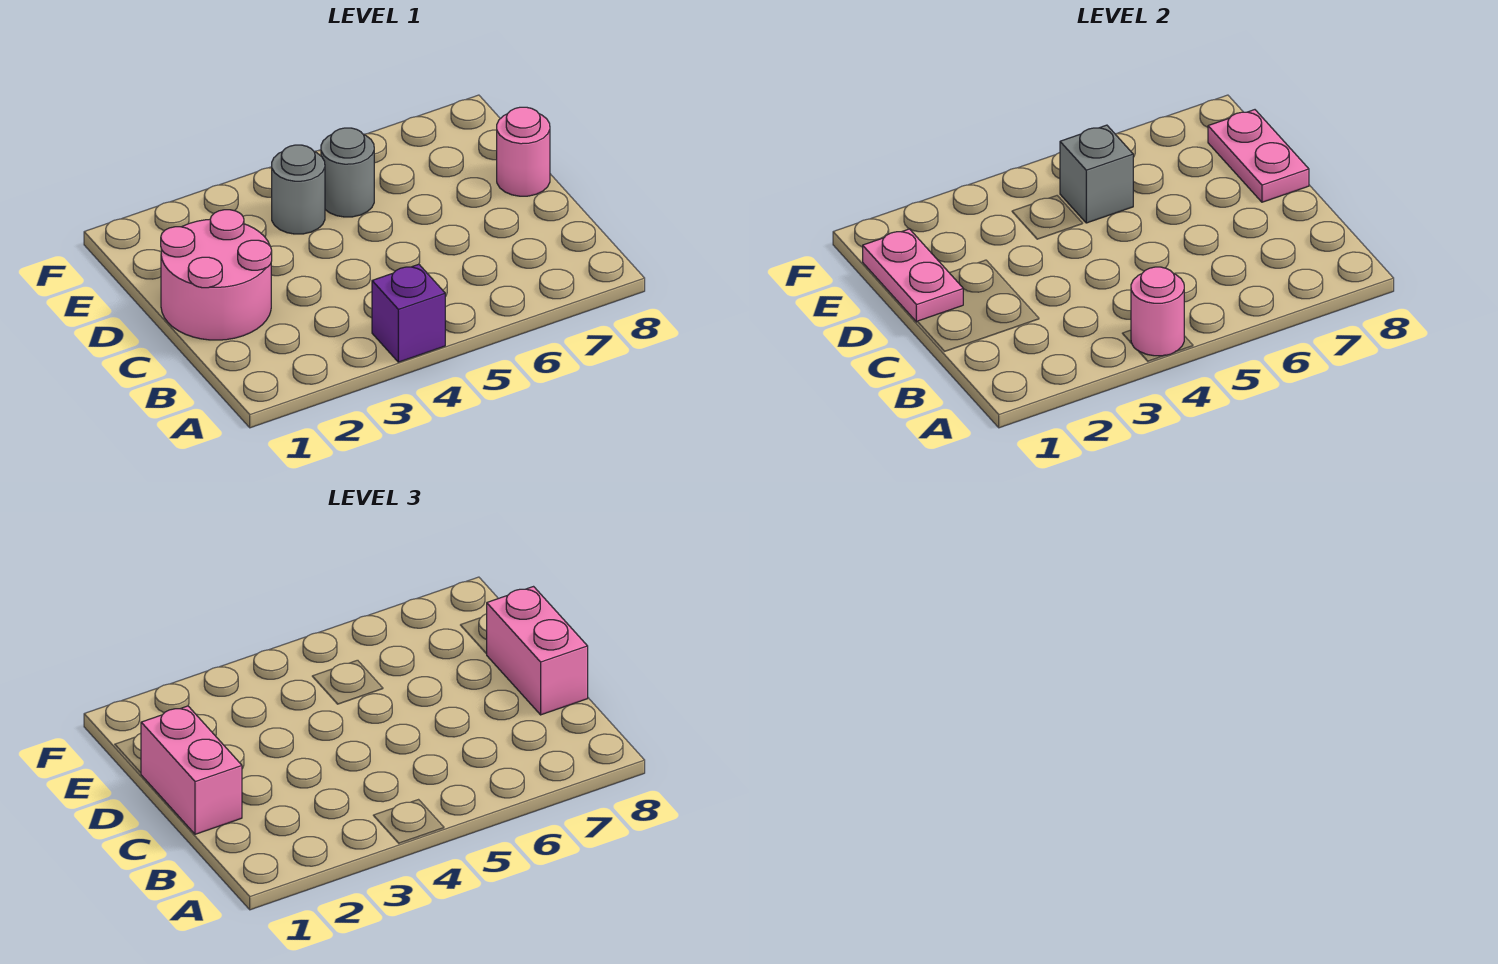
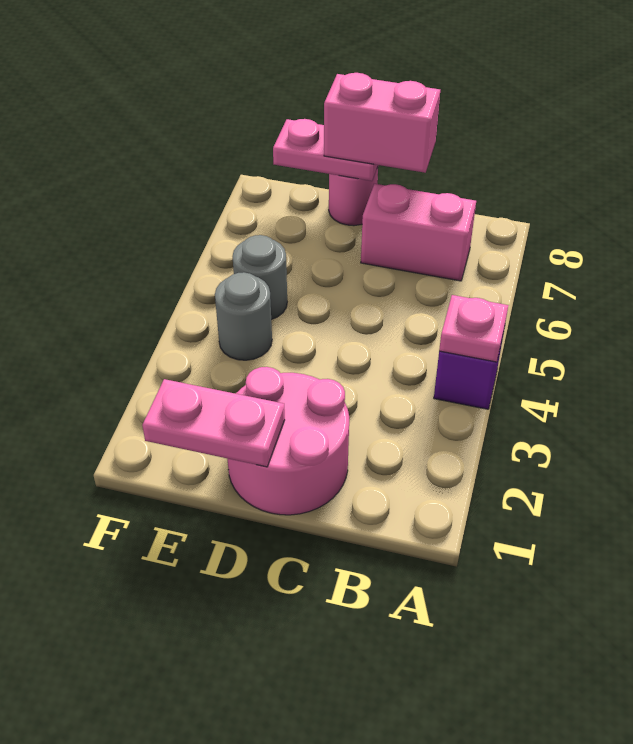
pink 1x1 round brick [1131,267,1184,356] -> pink 1x1 plate [439,295,509,362]
pink 1x2 brick [141,706,242,834] -> pink 1x2 brick moved to [361,184,476,281]
grey 1x1 brick [1060,125,1133,223] -> none

